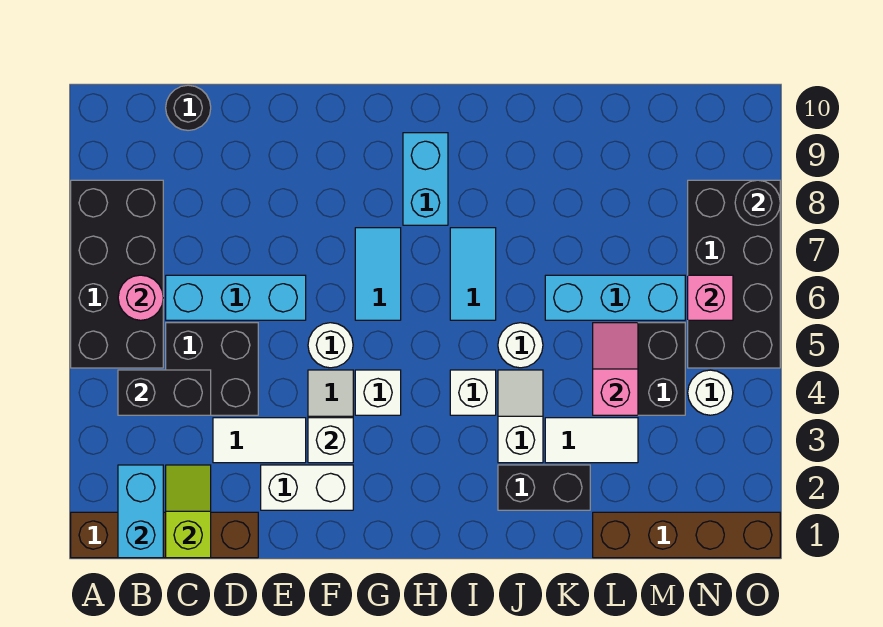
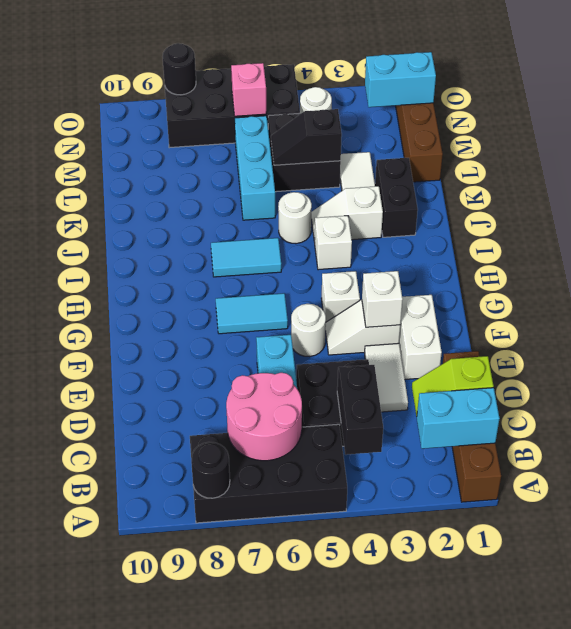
pink 1x1 round brick [118,275,163,320] -> pink 2x2 round brick [226,373,302,461]
black 1x1 round brick [166,85,211,130] -> black 1x1 round brick moved to [191,442,230,498]
cyan 1x2 brick [403,133,448,225] -> cyan 1x2 brick moved to [365,52,436,107]
pink 1x2 slope [593,323,638,415] -> black 1x2 slope [271,109,342,165]

